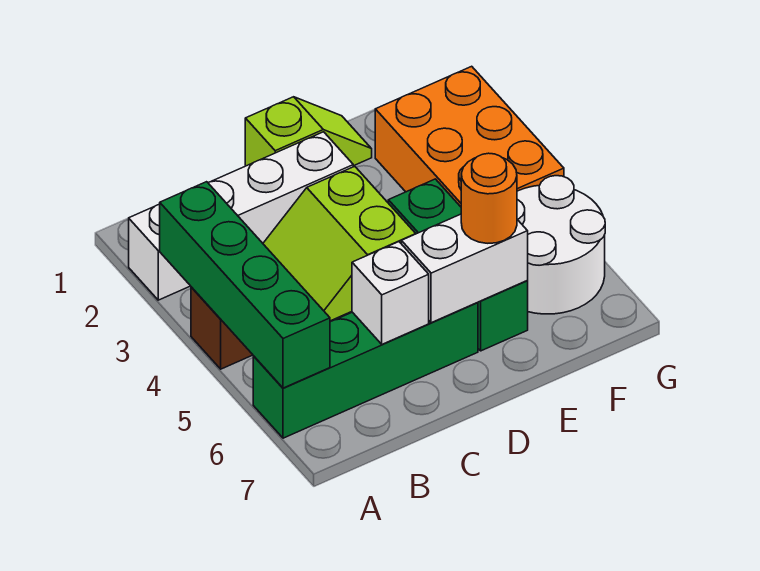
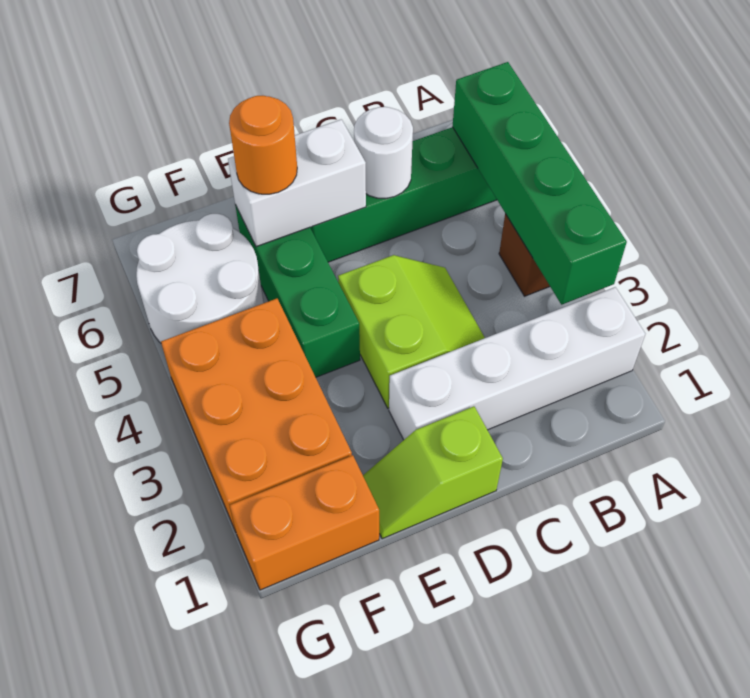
white 1x1 brick [352,242,429,344] -> white 1x1 round brick [354,107,413,198]
none -> orange 1x2 brick [229,455,379,590]

